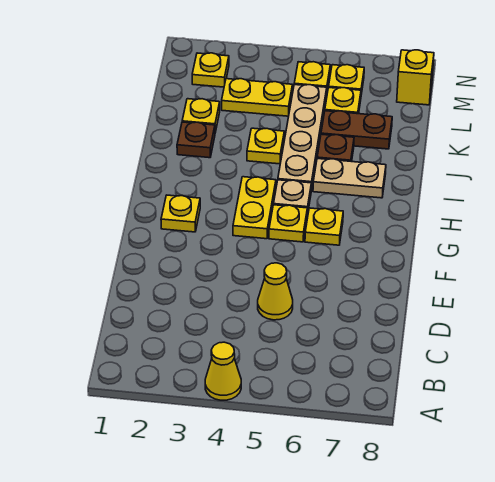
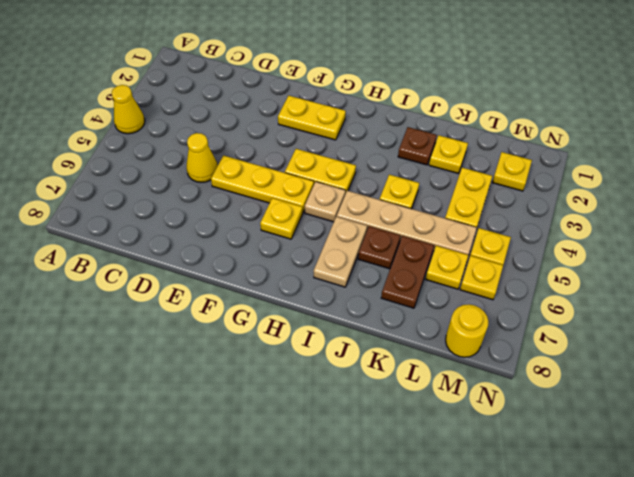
yellow 1x1 plate [161,195,200,232] -> yellow 1x2 plate [278,96,346,140]
yellow 1x1 plate [269,205,307,242] -> yellow 1x3 plate [211,156,314,212]
yellow 1x1 brick [397,50,434,105] -> yellow 1x1 round brick [446,304,488,357]

